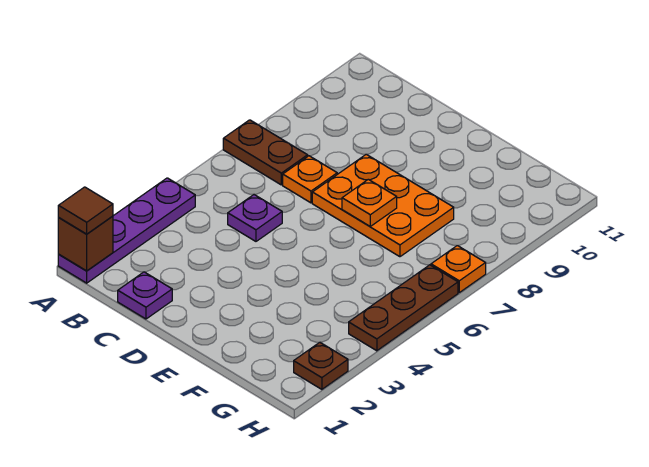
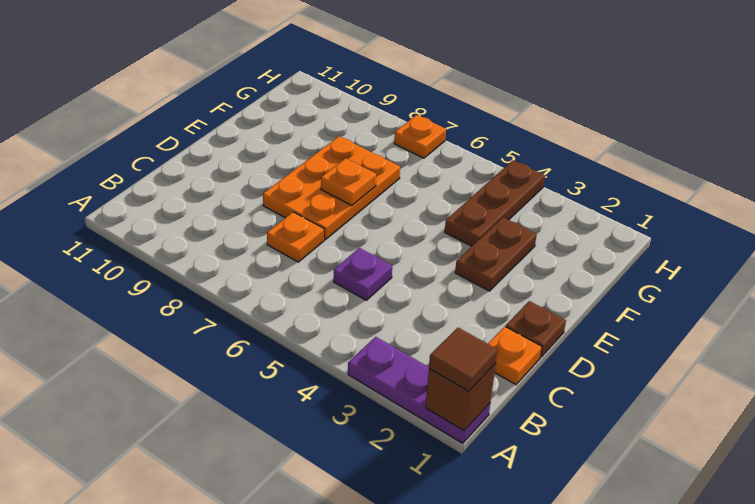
purple 1x4 plate [58,178,195,283] -> purple 1x3 plate [348,337,490,443]
brown 1x2 plate [223,120,308,185] -> brown 1x2 plate moved to [455,218,537,291]
purple 1x1 plate [118,272,172,319] -> orange 1x1 plate [488,326,542,384]
brown 1x1 plate [294,342,348,389] -> brown 1x1 plate moved to [506,301,566,357]
brown 1x3 plate [349,265,458,351] -> brown 1x3 plate turned to [445,160,545,246]

